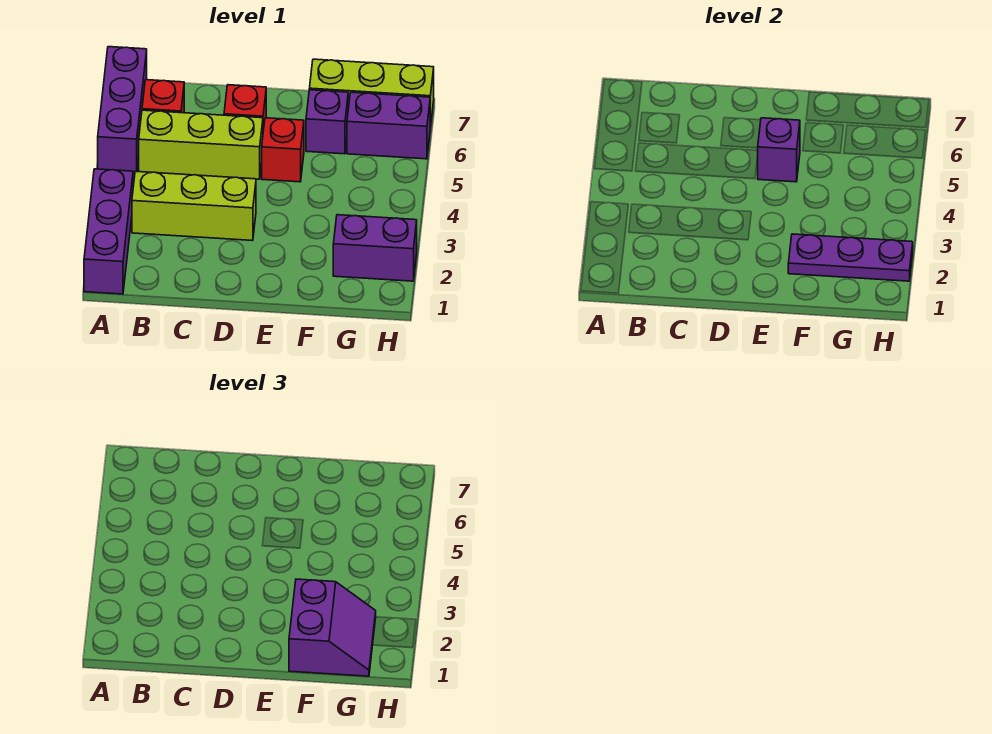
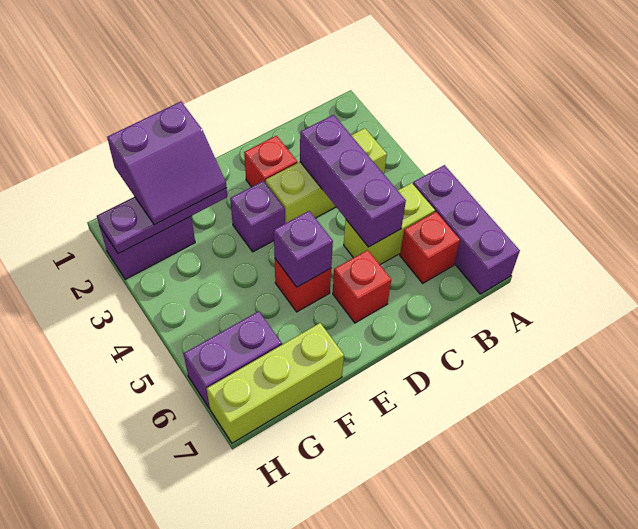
purple 1x3 brick [84,169,133,294] -> purple 1x3 brick moved to [300,115,406,247]
lime 1x3 brick [139,110,263,179] -> lime 1x2 brick [344,183,435,265]
none -> red 1x1 brick [244,136,297,187]
purple 2x2 slope [289,579,376,676] -> purple 2x2 slope turned to [107,102,227,225]
purple 1x1 brick [306,90,348,154] -> purple 1x1 brick moved to [230,181,285,252]

